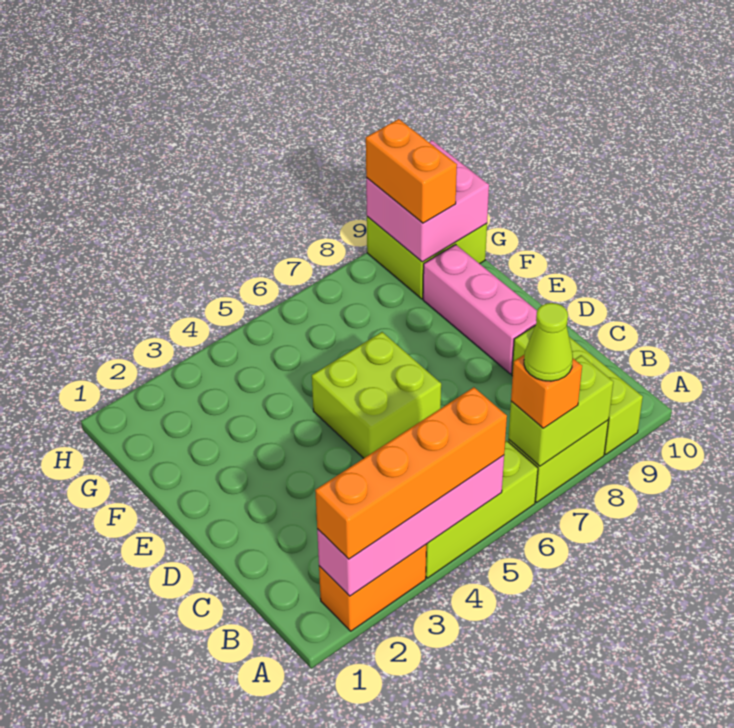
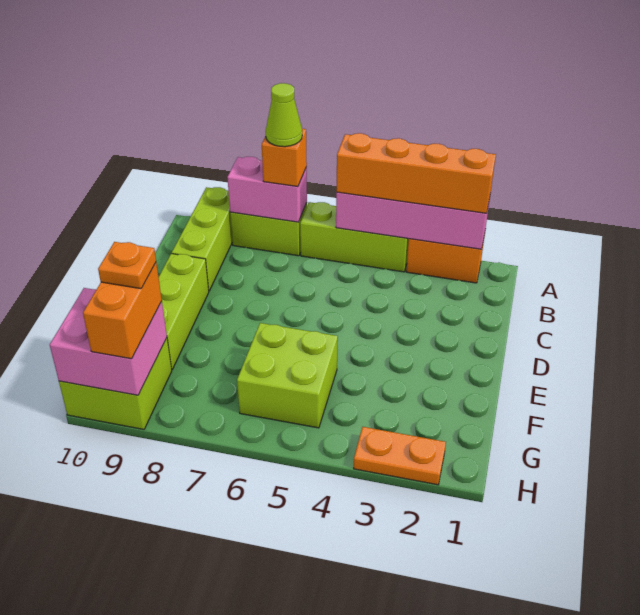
lime 1x2 brick [508,355,613,466] -> pink 1x2 brick [227,157,307,222]
lime 2x2 brick [312,332,441,458] -> lime 2x2 brick moved to [237,323,338,428]
pink 1x3 brick [423,245,537,374] -> lime 1x3 brick [159,254,209,369]
none -> orange 1x1 plate [98,242,156,289]
none -> orange 1x2 plate [354,427,446,485]

